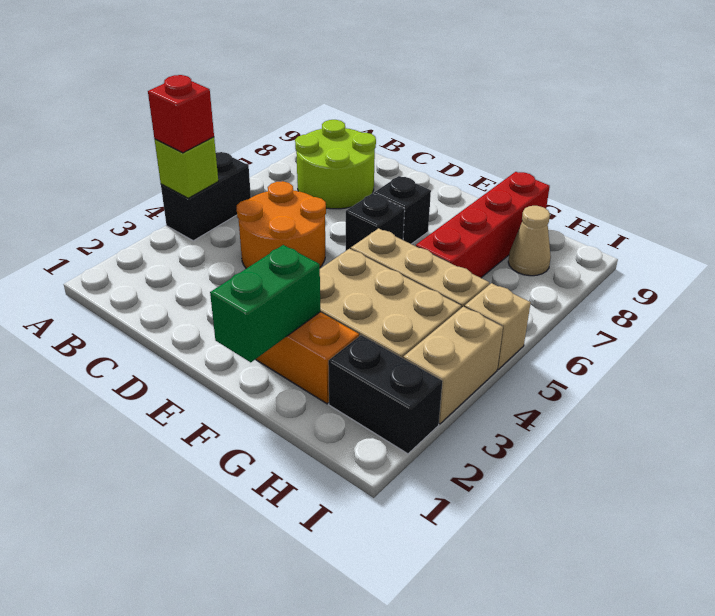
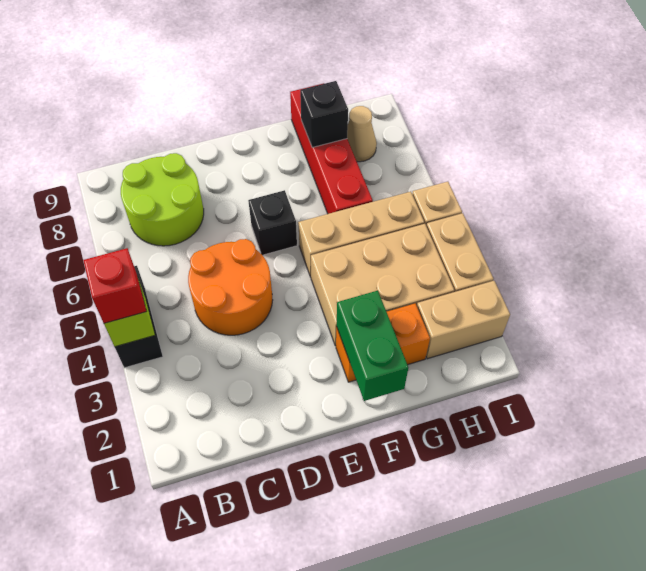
black 1x1 brick [374,176,431,244] -> black 1x1 brick moved to [300,81,348,148]
black 1x2 brick [328,335,443,454] -> tan 1x2 brick [417,281,510,359]

